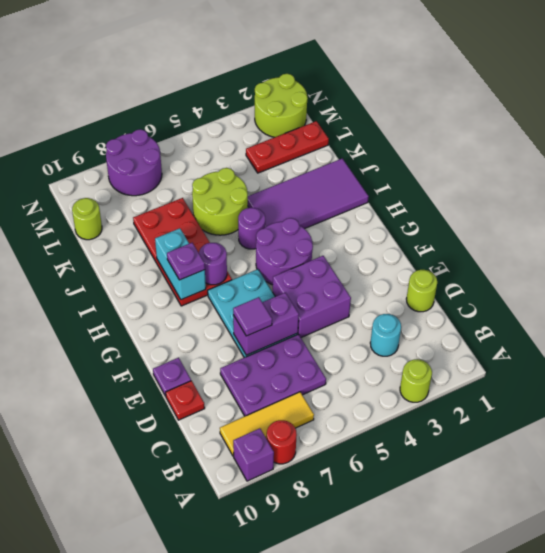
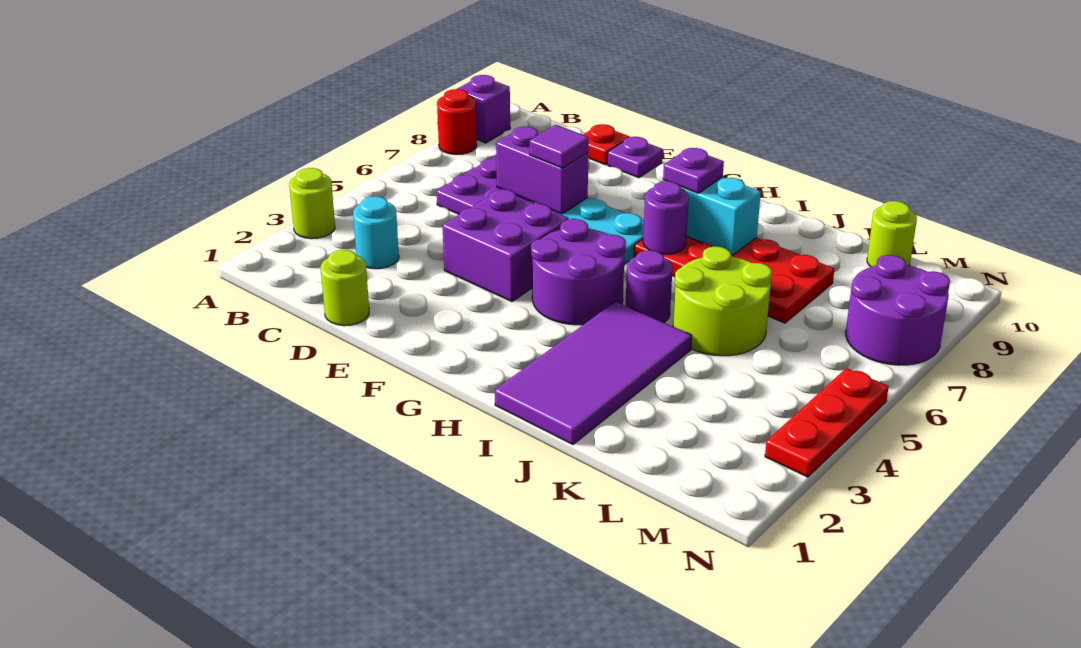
yellow 1x3 tile [220,392,314,456] -> none
purple 1x2 brick [233,293,299,355] -> purple 1x2 brick turned to [496,127,588,214]
red 1x3 plate [246,121,329,173] -> red 1x3 plate moved to [765,368,889,477]
lime 2x2 round brick [255,74,308,137] -> none

